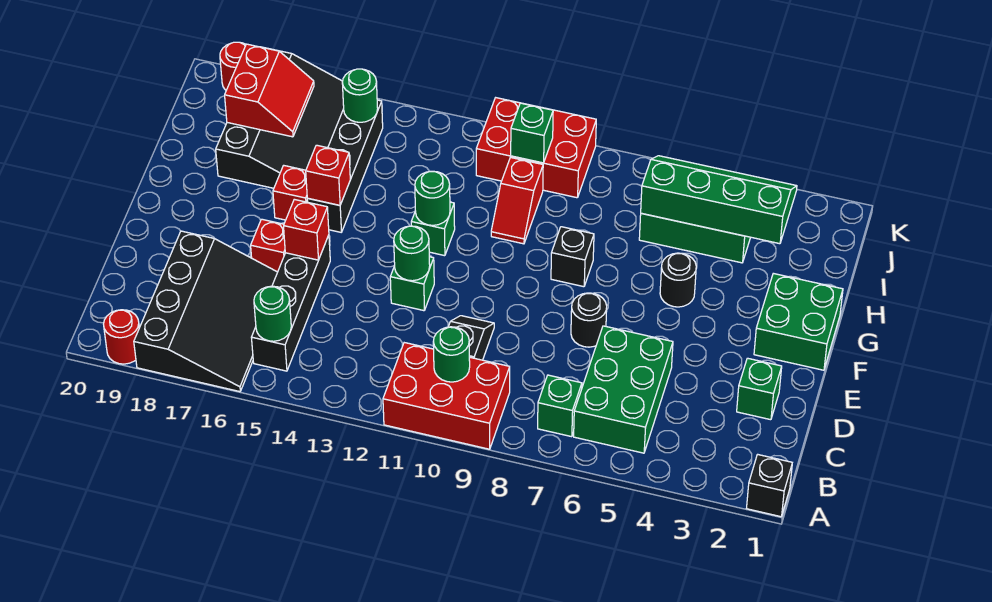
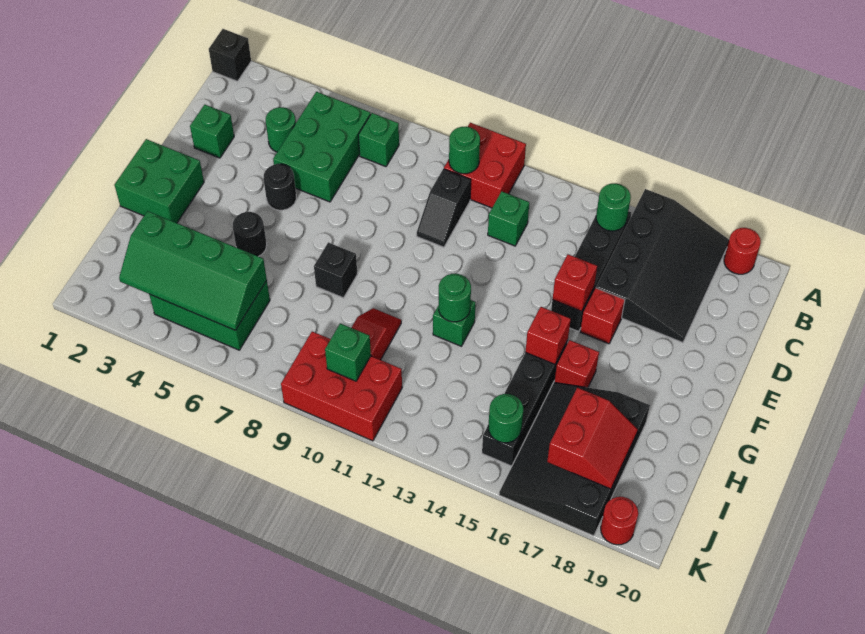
red 2x3 brick [383,343,510,449] -> red 2x2 brick [444,123,526,208]
black 3x4 slope [134,231,278,392] -> black 3x4 slope turned to [596,189,729,343]
black 1x1 round brick [571,293,607,347] -> black 1x1 round brick moved to [263,164,296,210]
green 1x1 brick [390,257,434,311] -> green 1x1 brick moved to [488,191,529,246]
green 1x1 round brick [394,226,430,281] -> green 1x1 round brick moved to [266,107,296,152]
red 2x2 slope [225,44,314,137] -> red 2x2 slope turned to [547,388,638,489]

